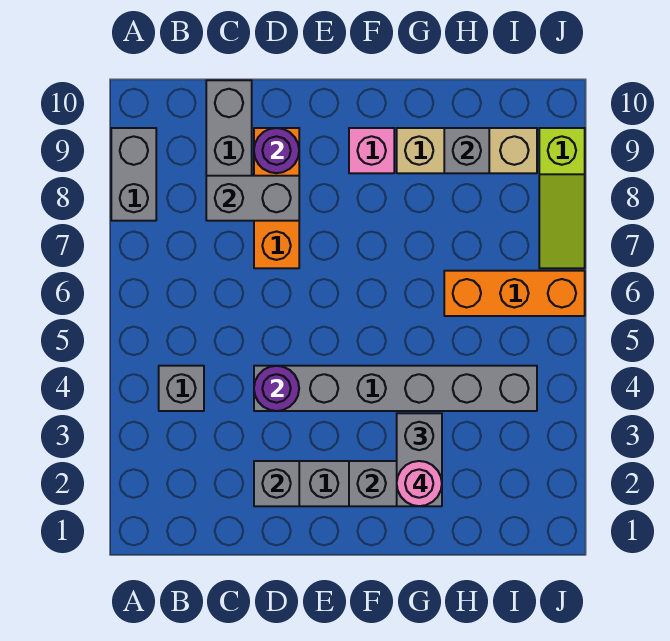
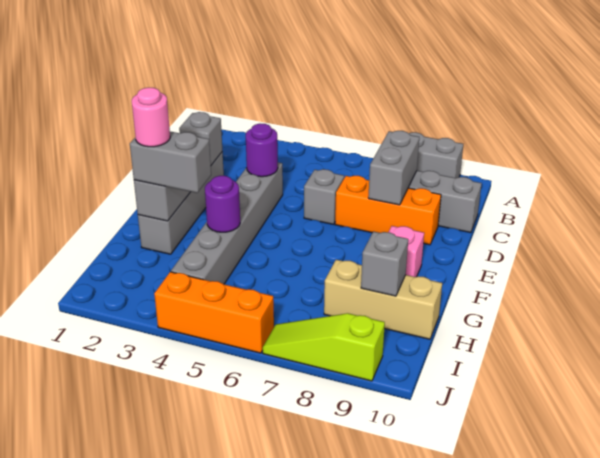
grey 1x1 brick [159,366,204,411] -> grey 1x1 brick moved to [304,169,344,224]
purple 1x1 round brick [254,128,299,173] -> purple 1x1 round brick moved to [205,176,240,232]
tan 1x3 brick [397,128,537,173] -> tan 1x3 brick turned to [324,260,442,339]
orange 1x3 brick [444,271,585,316] -> orange 1x3 brick turned to [154,272,274,353]

